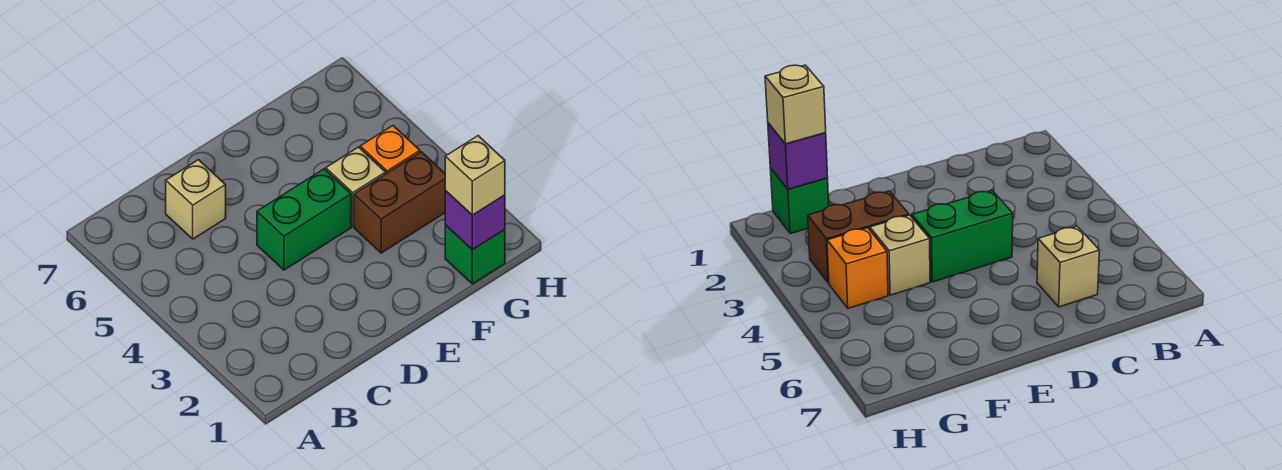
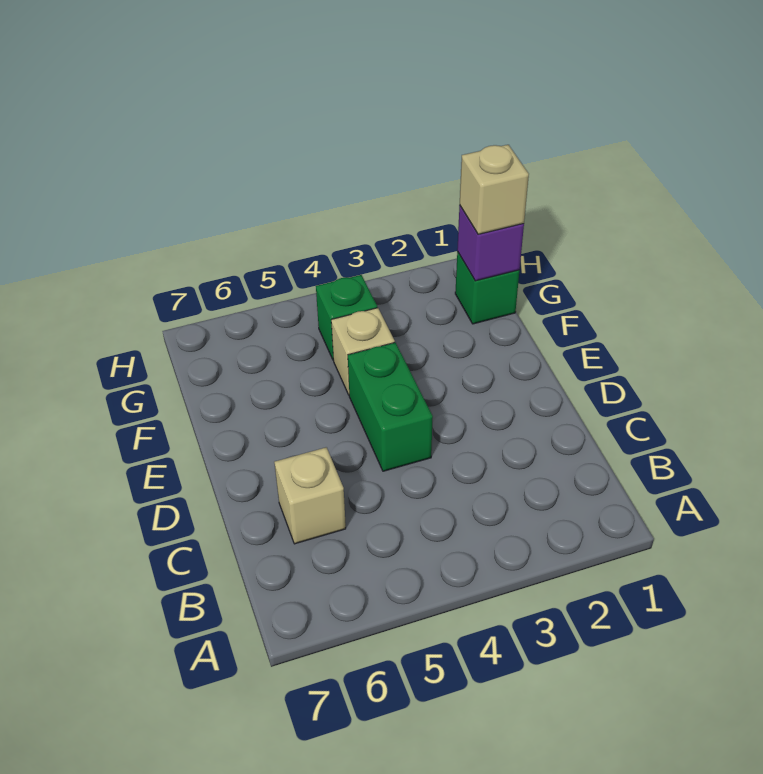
brown 1x2 brick [354,152,446,253] -> none
orange 1x1 brick [360,126,420,174] -> green 1x1 brick [316,275,377,360]

